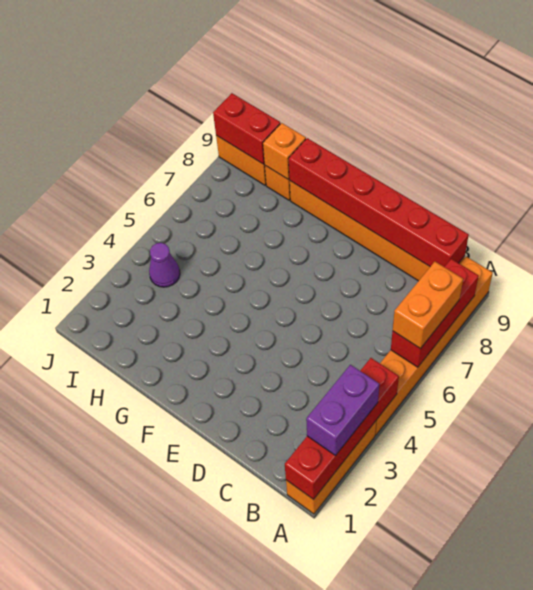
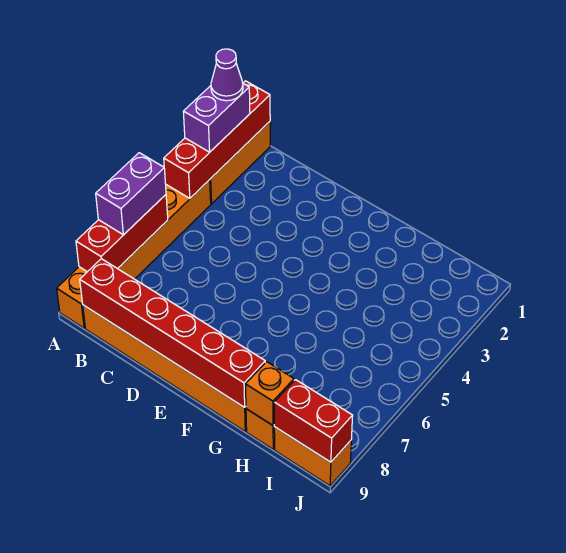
orange 1x2 brick [393,262,463,349] -> purple 1x2 brick [96,153,166,235]
purple 1x1 cone [149,243,180,287] -> purple 1x1 cone moved to [211,49,243,101]

